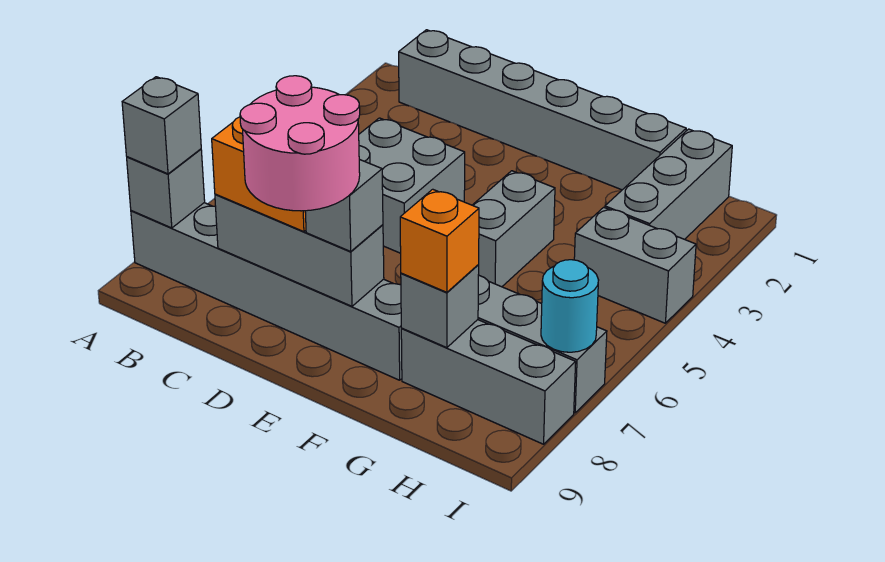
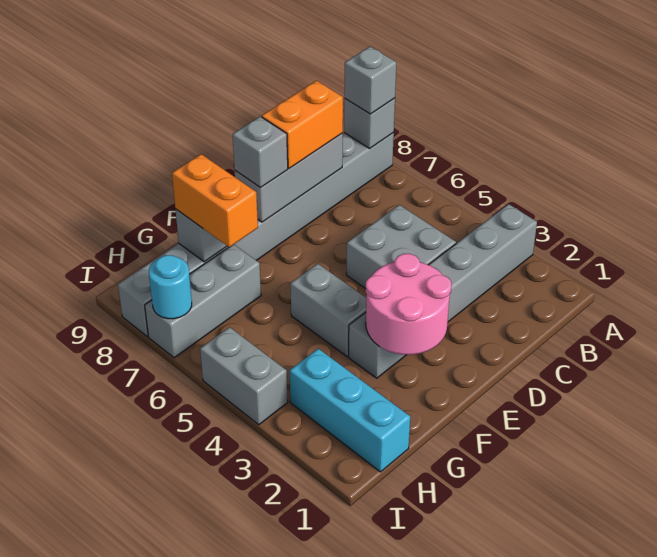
grey 1x6 brick [399,30,686,190] -> grey 1x6 brick moved to [348,204,537,378]
pink 2x2 round brick [240,76,360,211] -> pink 2x2 round brick moved to [366,254,451,355]
orange 1x1 brick [400,189,479,292] -> orange 1x2 brick [172,154,258,247]
grey 1x3 brick [605,129,732,239] -> cyan 1x3 brick [290,349,410,472]
grey 1x2 brick [574,207,696,323] -> grey 1x2 brick turned to [200,327,288,425]

